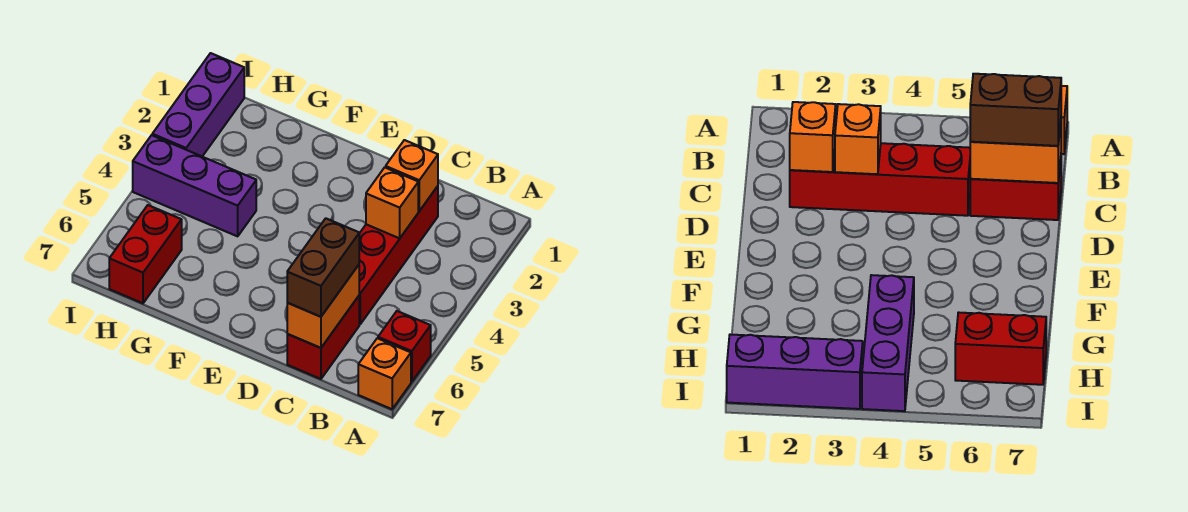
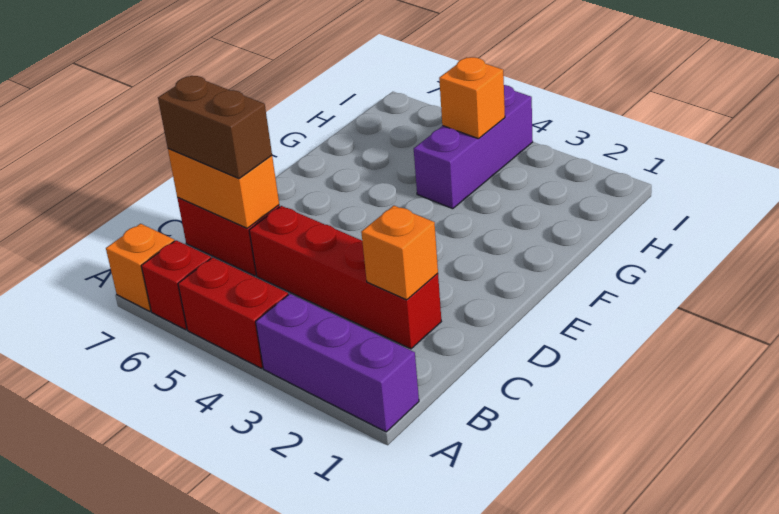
orange 1x1 brick [366,167,418,238] -> orange 1x1 brick moved to [439,57,505,139]
red 1x2 brick [109,205,182,303] -> red 1x2 brick moved to [178,257,288,368]
purple 1x3 brick [152,53,244,156] -> purple 1x3 brick moved to [256,294,419,432]

